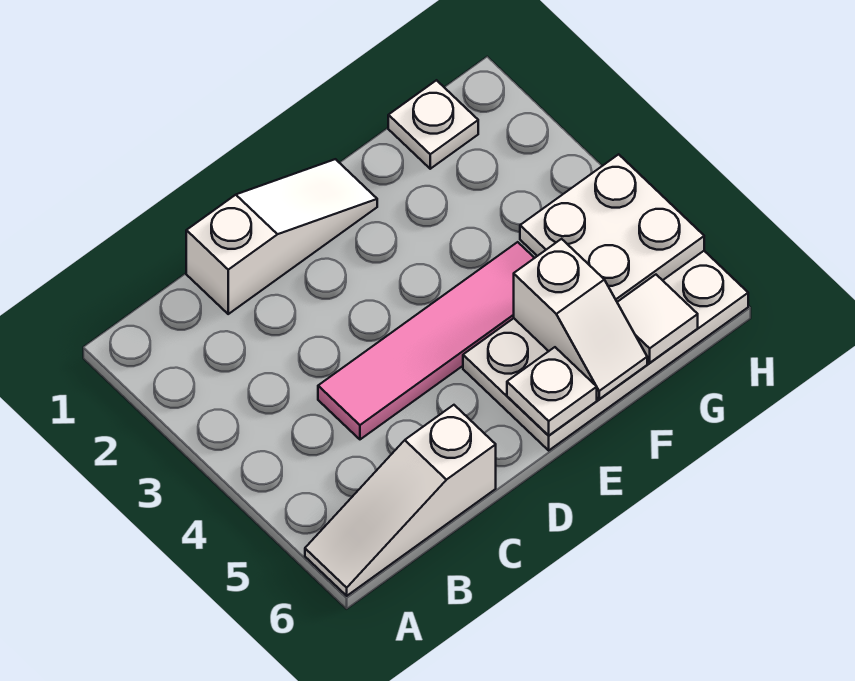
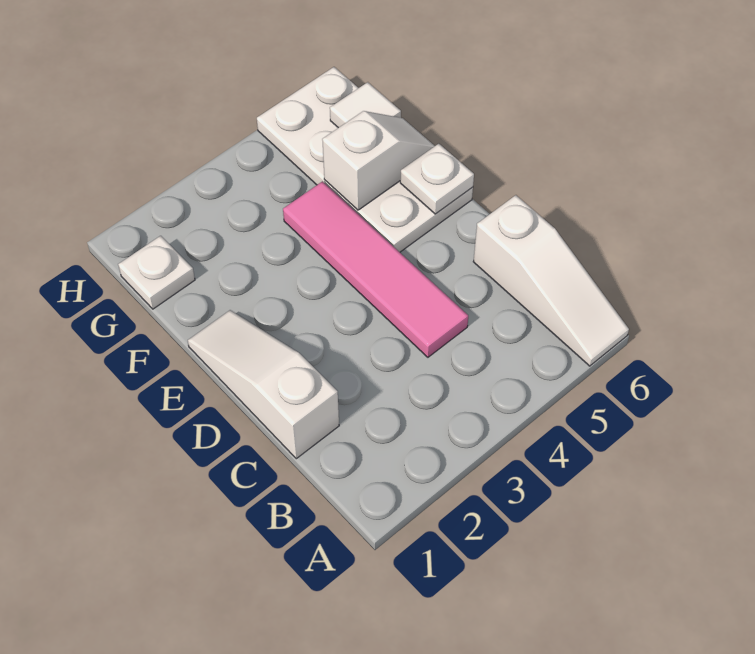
white 2x2 plate [520,154,704,302] -> none

